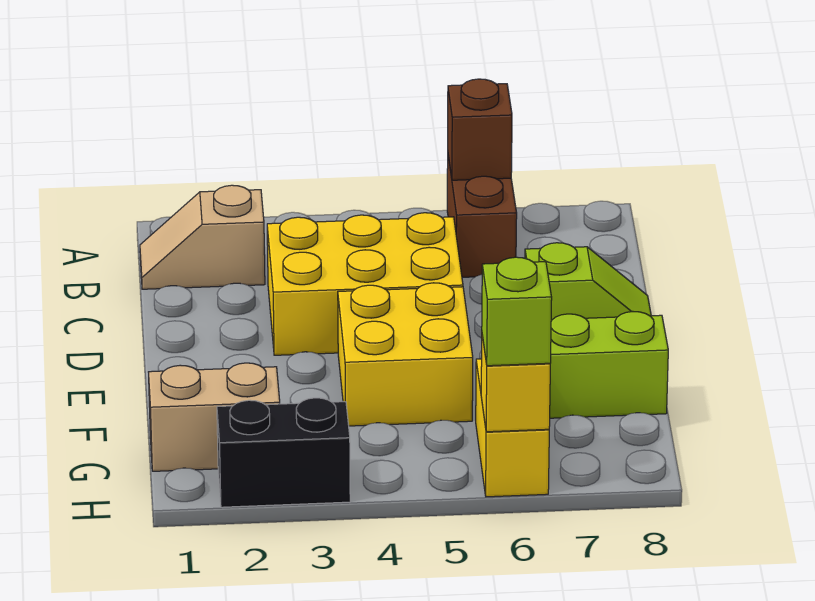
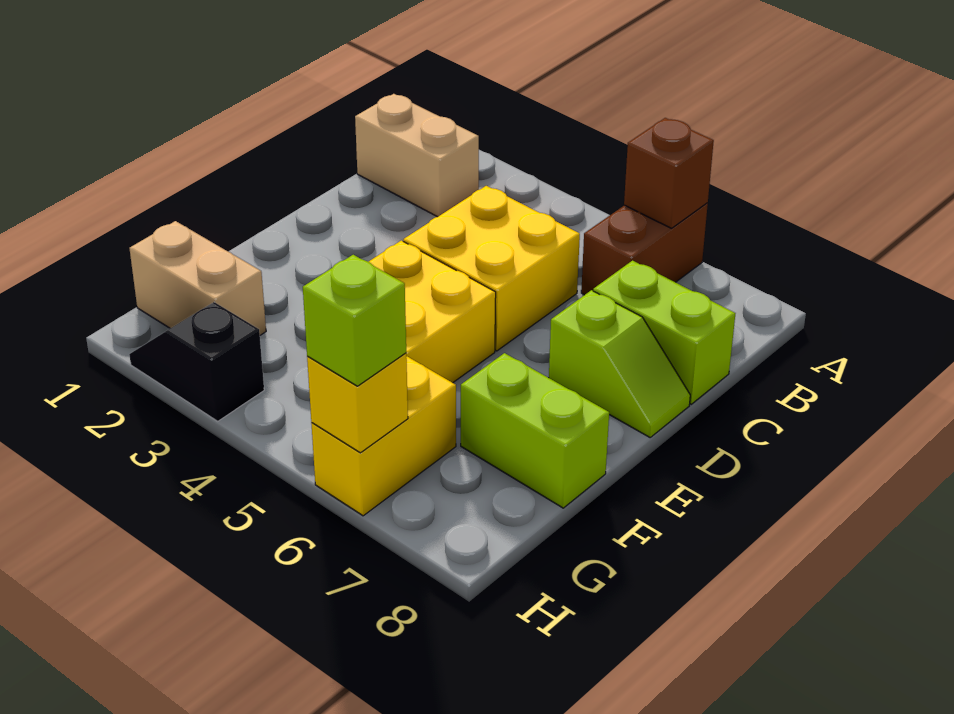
tan 1x2 slope [140,185,265,289] -> tan 1x2 brick [355,94,479,217]
yellow 2x3 brick [267,213,463,355] -> yellow 2x2 brick [403,186,580,351]
none -> lime 1x2 brick [593,261,735,404]
black 1x2 brick [217,398,350,507] -> black 1x2 slope [129,302,264,421]

